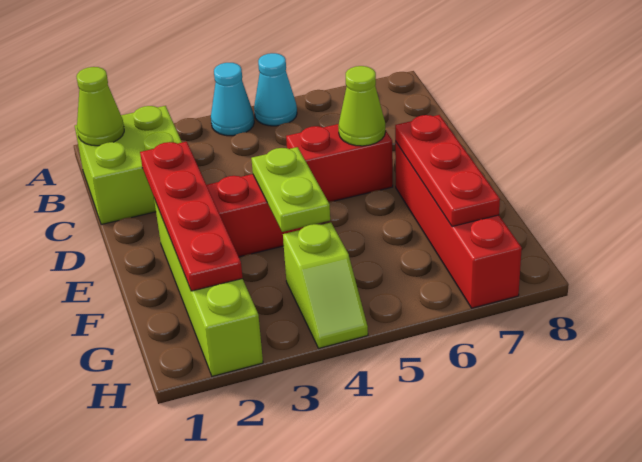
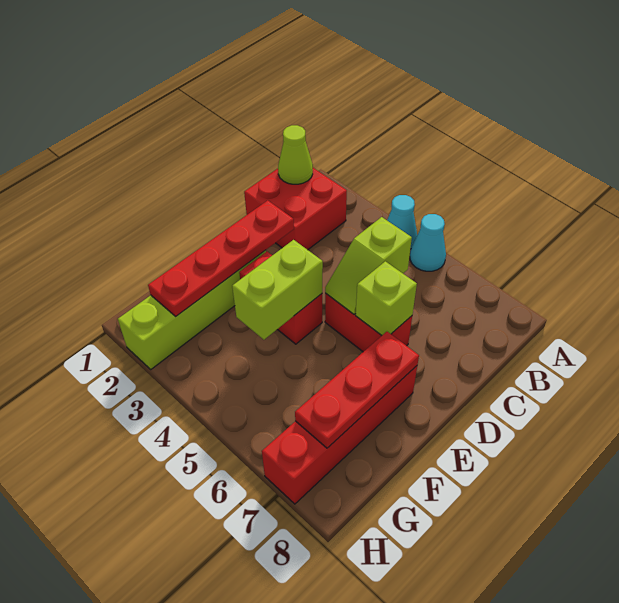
lime 2x2 brick [75,106,182,225] -> red 2x2 brick [244,168,347,250]
lime 1x1 cone [338,66,385,146] -> lime 1x1 brick [356,261,417,336]
lime 1x2 plate [251,147,330,232] -> lime 1x2 brick [232,240,323,340]
lime 1x2 slope [283,223,368,348] -> lime 1x2 slope moved to [325,217,412,314]

